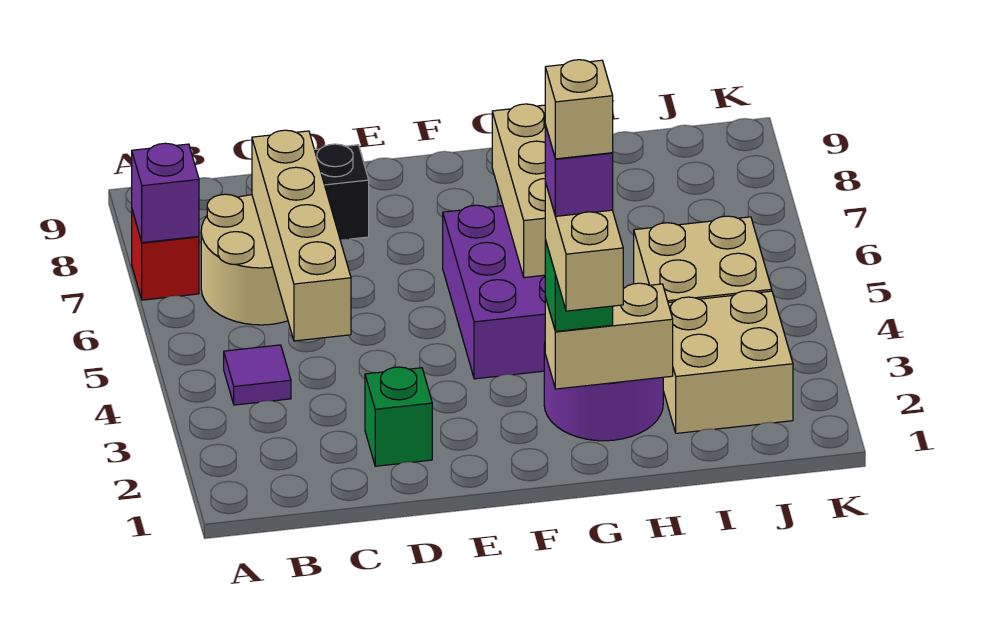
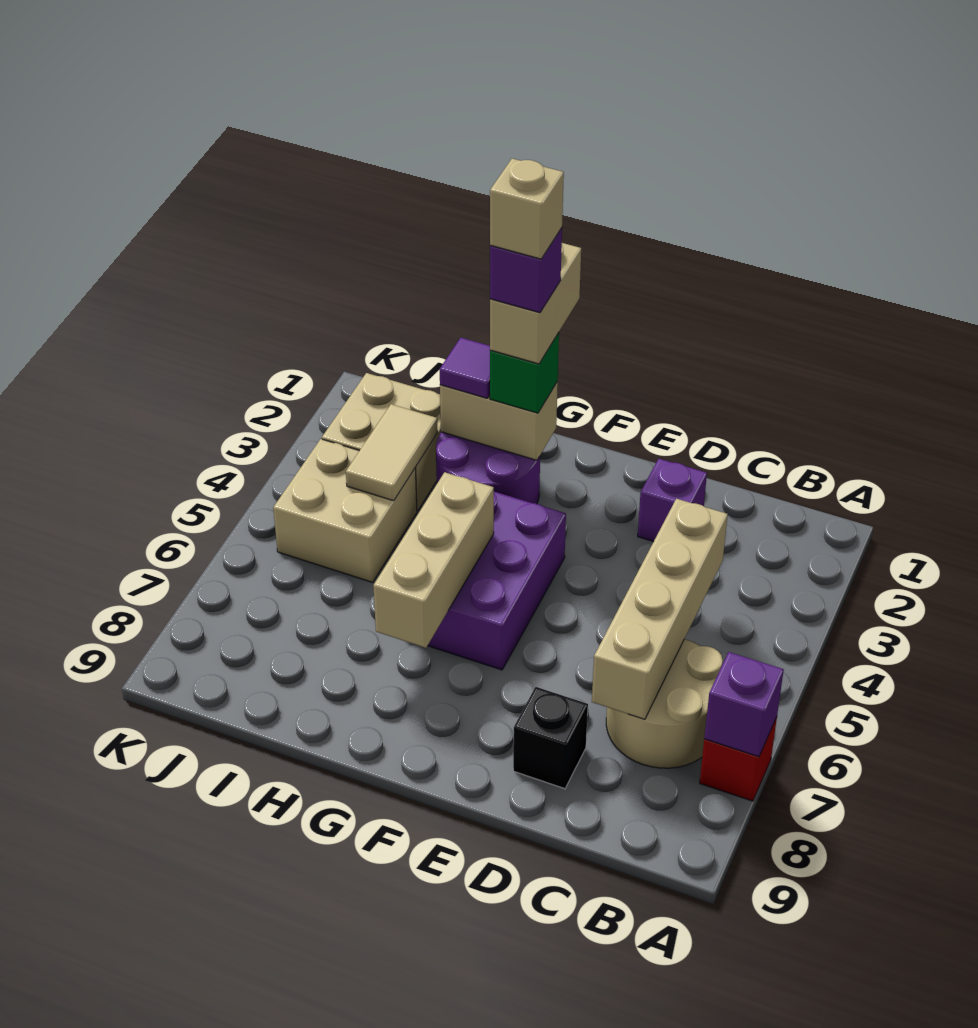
purple 1x1 tile [224,345,291,405] -> purple 1x1 tile moved to [440,338,490,398]
green 1x1 brick [365,367,432,466] -> purple 1x1 brick [638,459,707,542]
none -> tan 1x2 tile [346,404,438,501]

